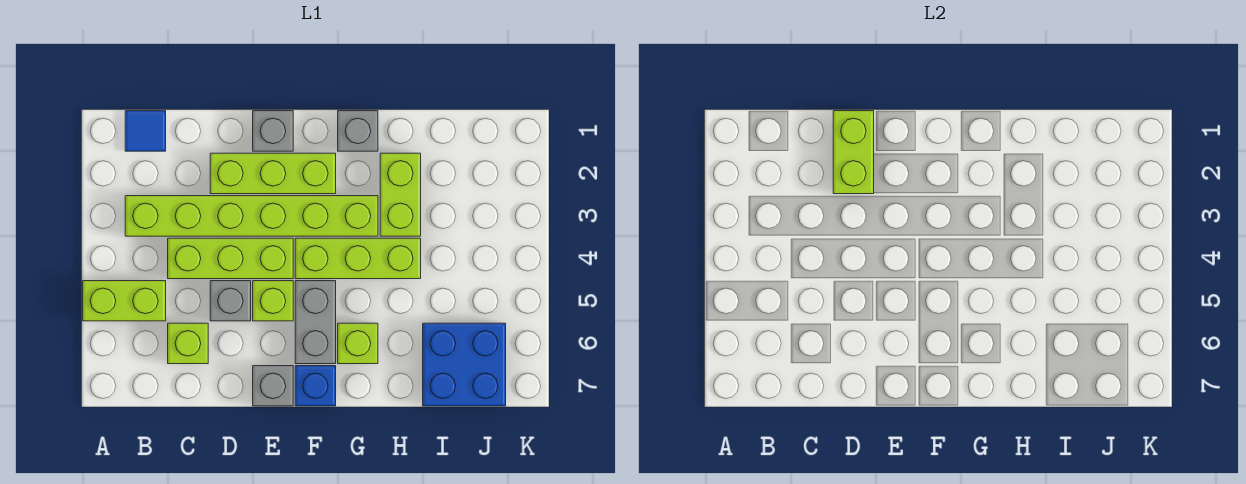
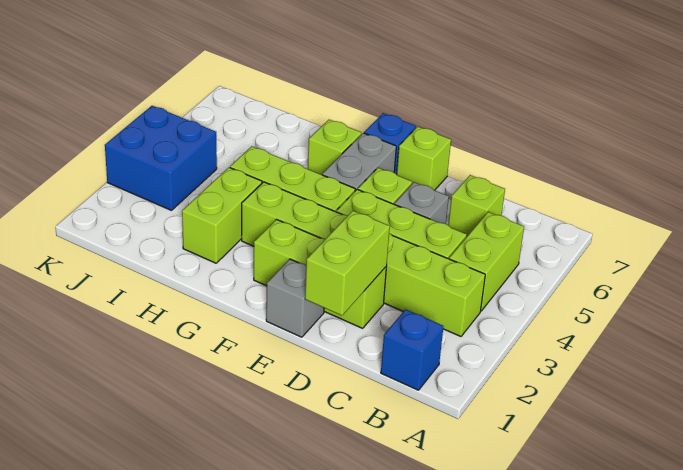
lime 1x2 brick [83,281,166,321] -> lime 1x2 brick turned to [449,212,524,311]
blue 1x1 tile [125,111,166,151] -> blue 1x1 brick [381,309,444,390]
grey 1x1 brick [253,366,293,406] -> lime 1x1 brick [397,127,451,190]
grey 1x1 brick [338,111,378,151] -> none
blue 2x2 brick [423,323,506,406] -> blue 2x2 brick moved to [105,106,217,210]

